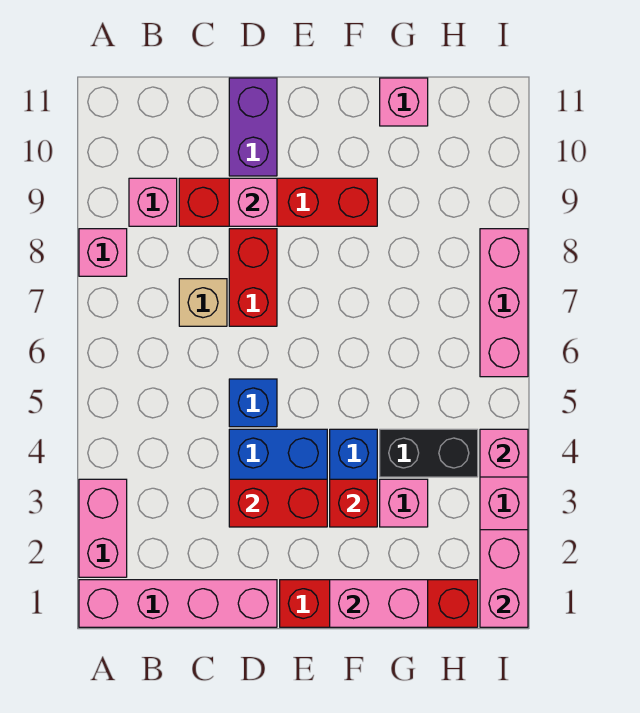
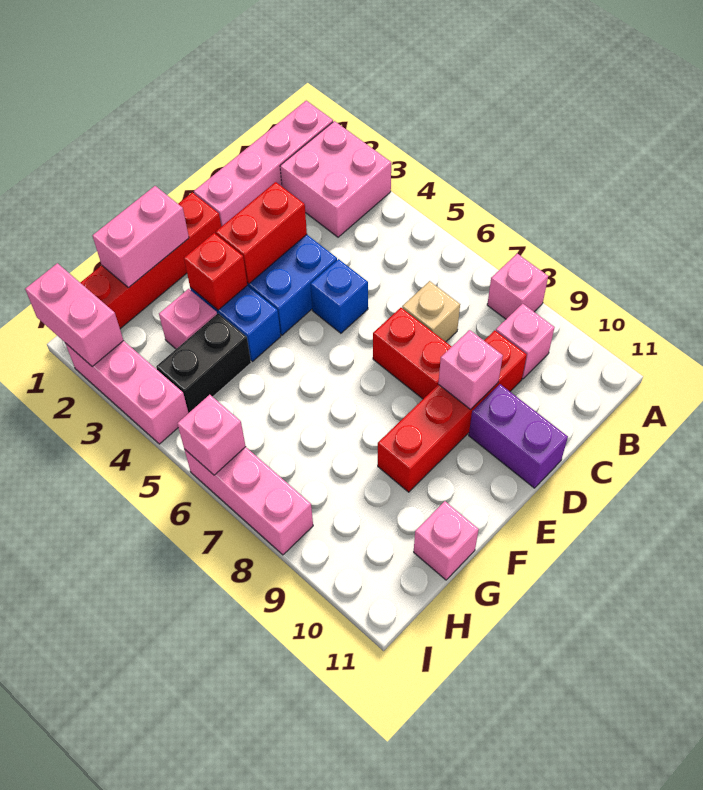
pink 1x2 brick [79,479,127,577] -> pink 2x2 brick [280,121,391,237]
pink 1x1 brick [480,429,528,477] -> pink 1x1 brick moved to [177,395,246,475]

